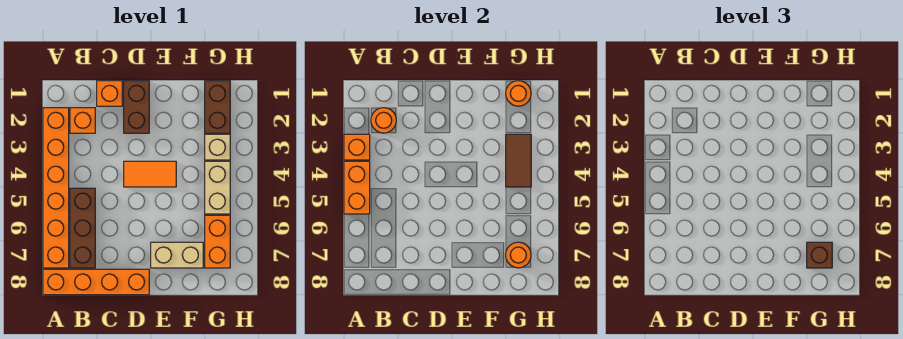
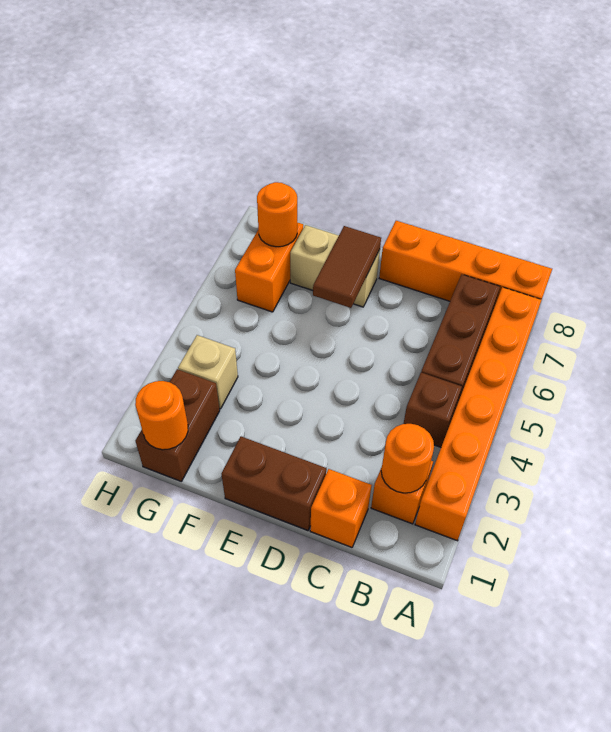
orange 1x1 brick [344,134,370,160] -> none
orange 1x2 brick [344,161,370,214] -> none
brown 1x2 brick [124,81,149,133] -> brown 1x2 brick turned to [222,437,326,530]
orange 1x2 tile [124,161,176,187] -> none
brown 1x2 tile [506,134,531,187] -> brown 1x2 tile moved to [313,226,381,308]
tan 1x2 brick [205,161,230,214] -> none
brown 1x1 brick [807,242,832,268] -> brown 1x1 brick moved to [404,373,462,447]

